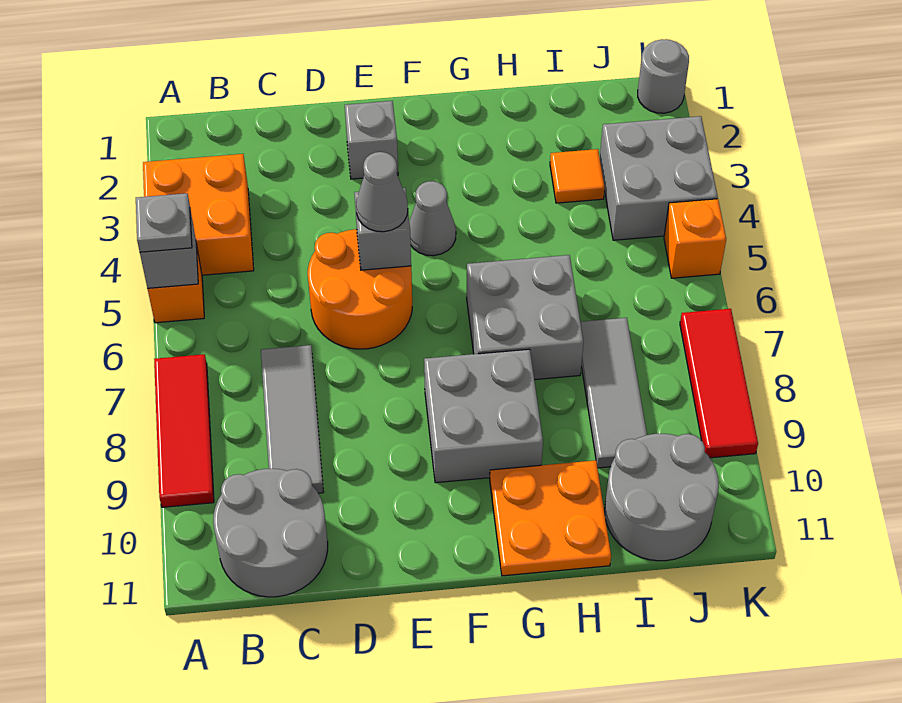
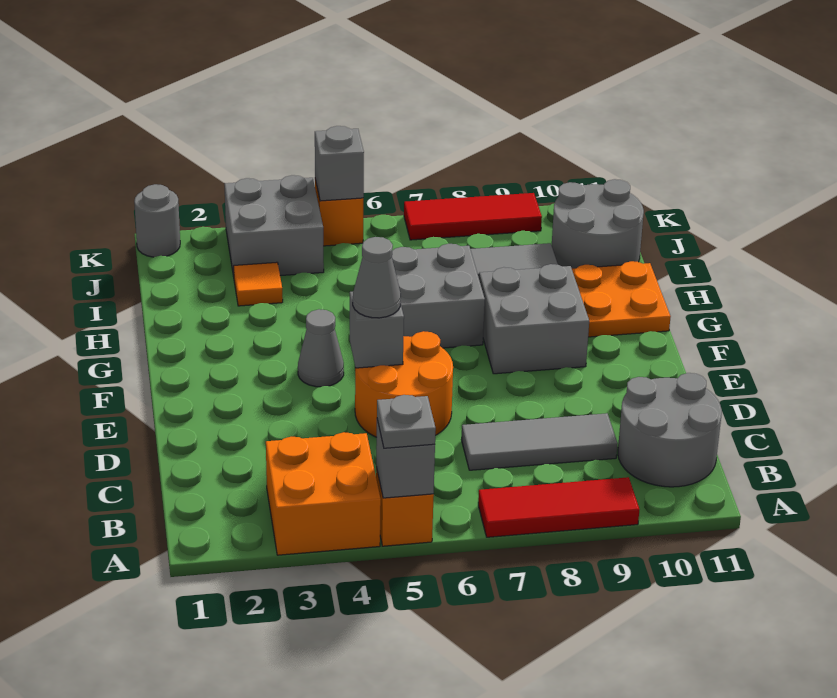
grey 1x1 brick [345,101,398,179] -> grey 1x1 brick moved to [315,126,364,201]

